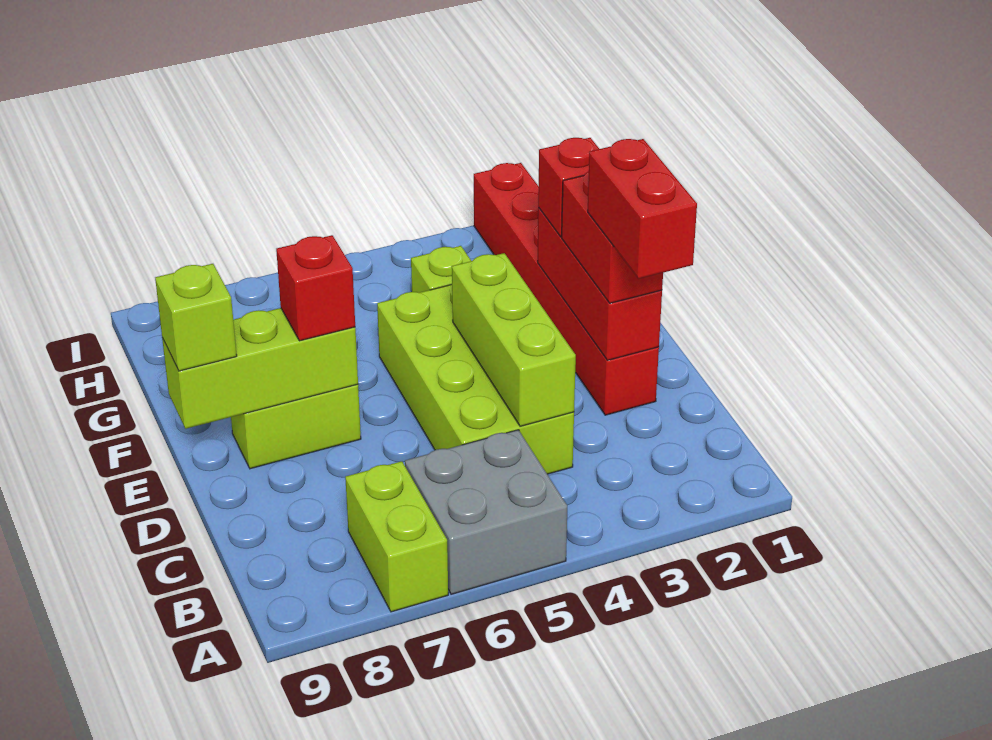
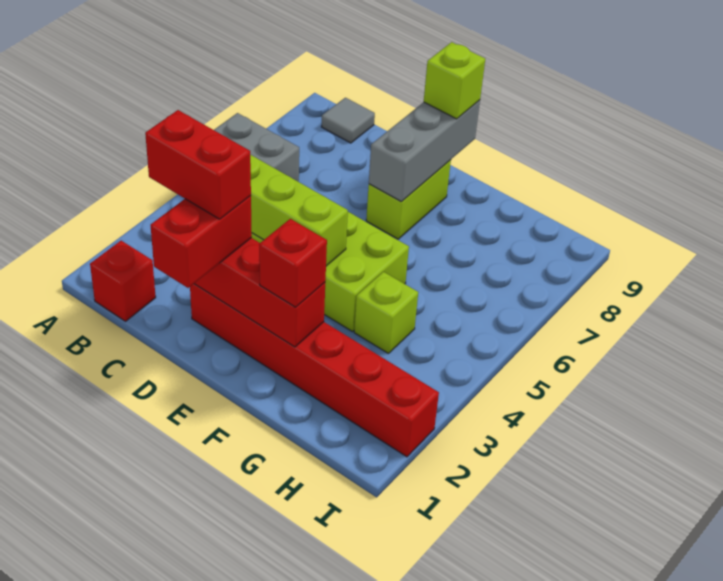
lime 1x2 brick [345,461,448,612] -> none
none -> grey 1x1 tile [322,98,375,143]
red 1x2 brick [562,171,663,303] -> red 1x2 brick turned to [151,196,252,288]
lime 1x3 brick [162,308,358,429] -> grey 1x3 brick [369,100,480,202]
red 1x1 brick [276,235,355,341] -> red 1x1 brick moved to [90,241,156,321]

